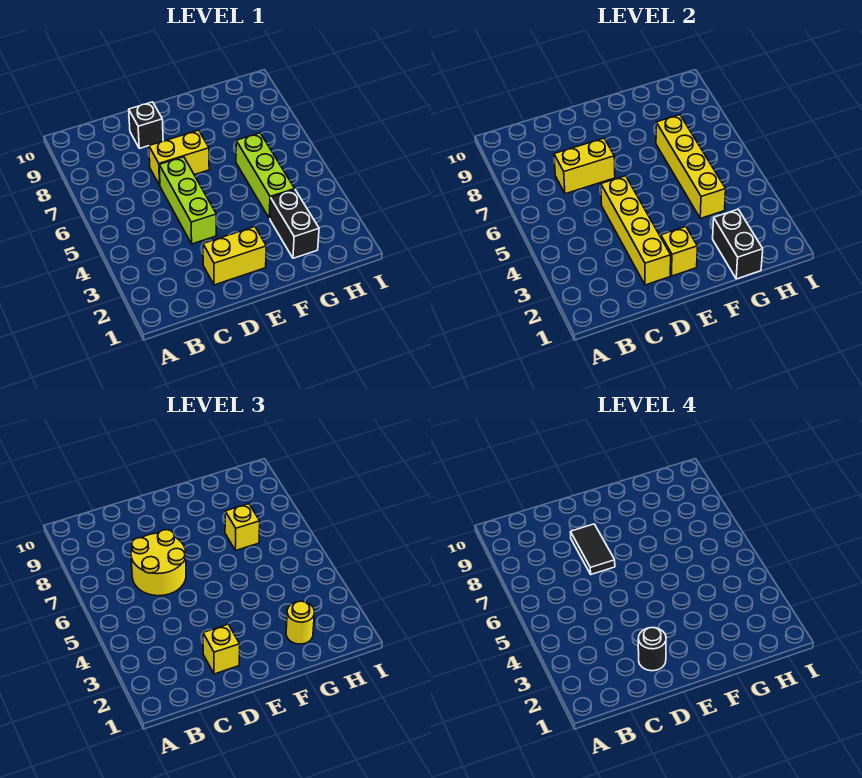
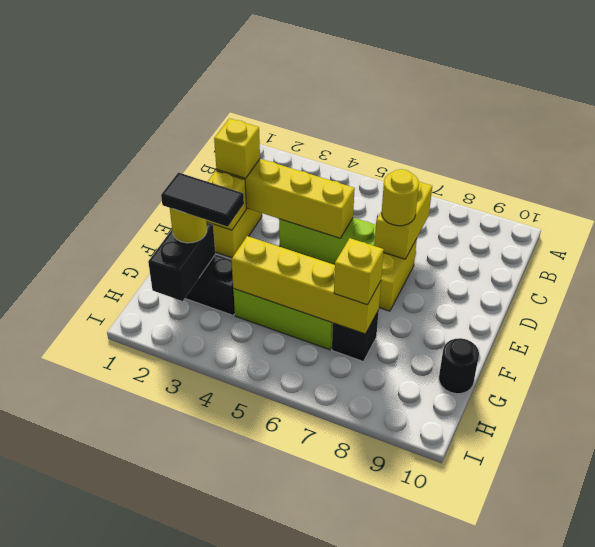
yellow 2x2 round brick [131,530,186,596] -> yellow 1x1 round brick [382,169,419,226]
black 1x1 round brick [638,628,666,671] -> black 1x1 round brick moved to [439,338,479,394]
black 1x2 tile [571,524,615,574] -> black 1x2 tile moved to [161,173,244,227]
black 1x1 brick [129,102,163,148] -> black 1x1 brick moved to [332,310,379,362]
black 1x2 brick [713,209,763,279] -> black 1x2 brick turned to [148,223,215,301]

